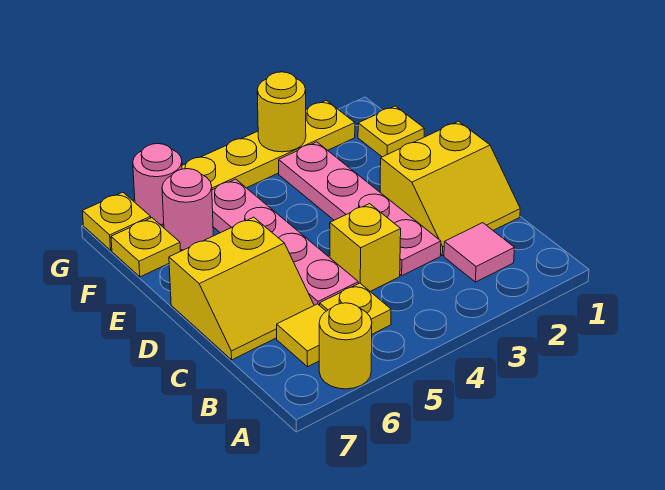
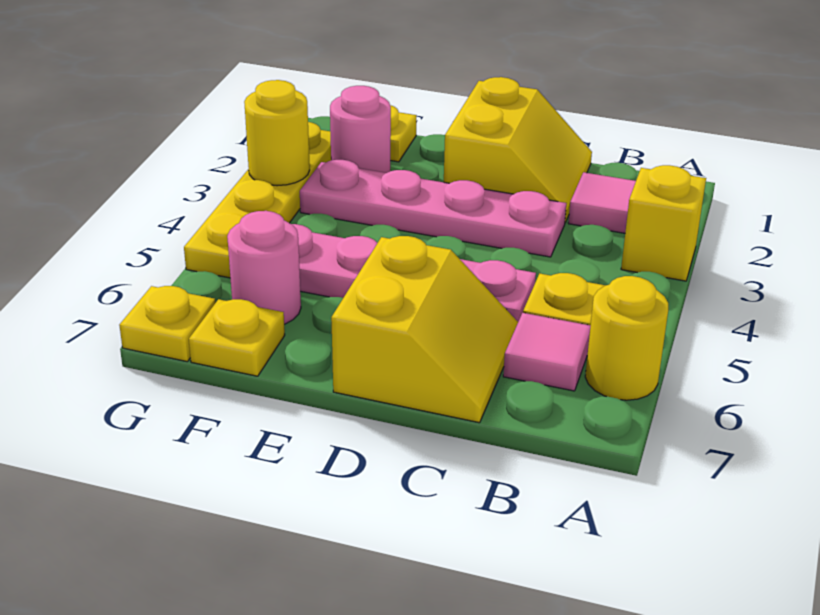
yellow 1x1 tile [277,304,326,367] -> pink 1x1 tile [503,313,591,391]
yellow 1x1 brick [330,204,401,291] -> yellow 1x1 brick moved to [621,165,706,281]
pink 1x1 round brick [133,144,182,225] -> pink 1x1 round brick moved to [330,86,391,173]

